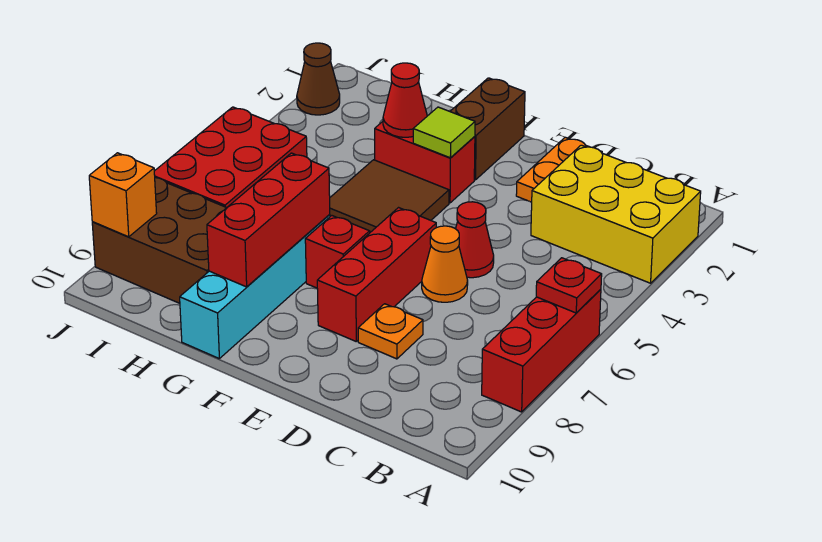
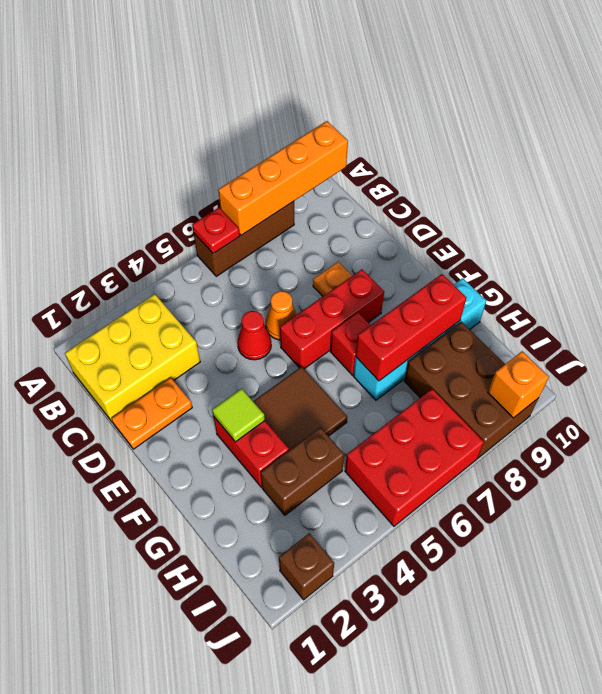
yellow 2x3 brick [531,145,701,283] -> yellow 2x3 brick turned to [65,294,200,422]
red 1x3 brick [482,289,601,412] -> brown 1x3 brick [194,201,294,276]
none -> orange 1x4 brick [218,121,348,235]
brown 1x2 brick [450,78,525,180] -> brown 1x2 brick moved to [261,428,344,515]
red 1x1 cone [383,63,427,137] -> none
brown 1x1 cone [297,43,340,115] -> brown 1x1 brick [279,533,334,600]

